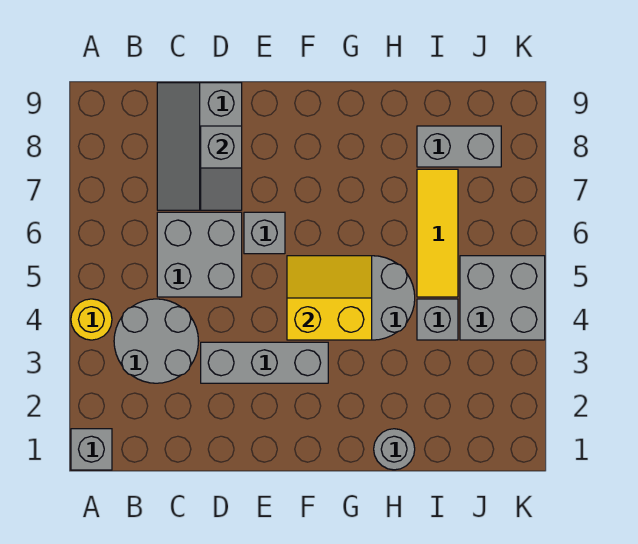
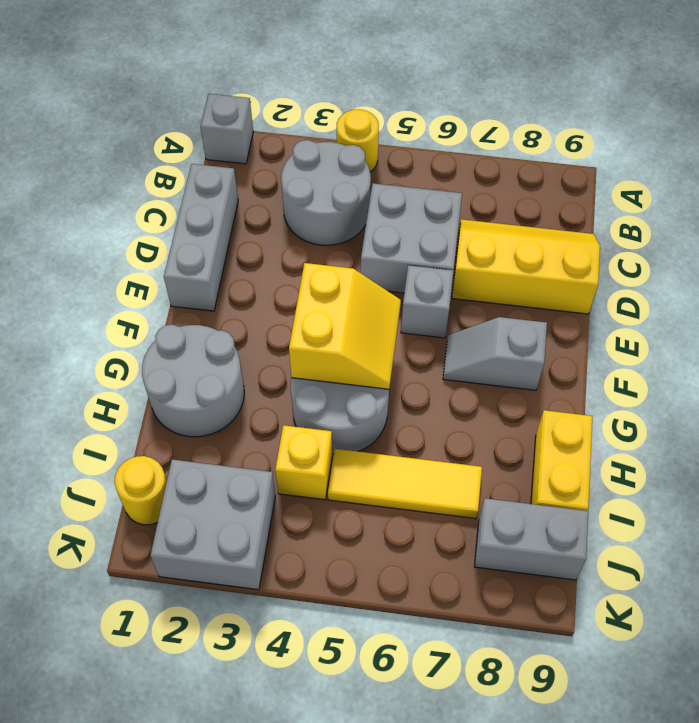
grey 2x3 slope [157,83,242,210] -> yellow 2x3 slope [452,219,600,314]
grey 1x3 brick [201,342,328,383] -> grey 1x3 brick moved to [164,164,238,311]
grey 1x2 slope [201,126,242,210] -> grey 1x2 slope moved to [443,317,547,390]
grey 1x1 round brick [374,429,415,470] -> grey 2x2 round brick [142,325,244,437]
none -> yellow 1x2 brick [531,410,592,511]
grey 1x1 brick [417,299,458,340] -> yellow 1x1 brick [275,425,332,500]
grey 1x2 brick [417,126,501,167] -> grey 1x2 brick turned to [475,498,588,580]
none -> yellow 1x1 round brick [115,456,167,525]
grey 2x2 brick [460,256,545,340] -> grey 2x2 brick moved to [150,460,276,590]

